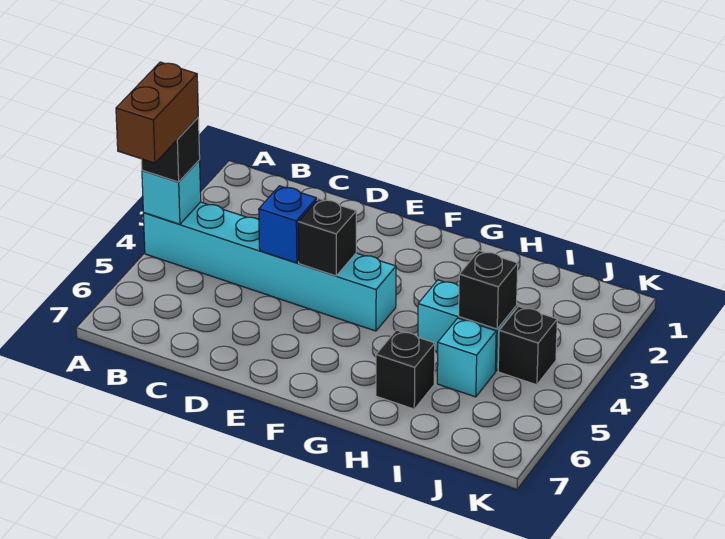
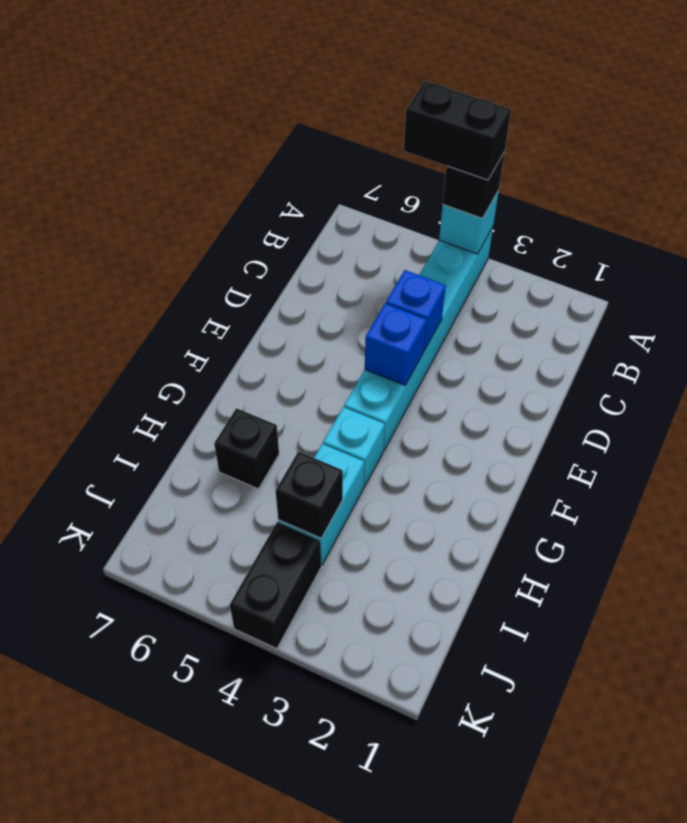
brown 1x2 brick [116,62,198,163] -> black 1x2 brick [404,81,511,180]
black 1x1 brick [298,199,356,276] -> blue 1x1 brick [365,303,427,385]
cyan 1x1 brick [437,318,496,397] -> cyan 1x1 brick moved to [323,407,385,488]
black 1x1 brick [498,306,557,385] -> black 1x2 brick [230,522,321,649]

